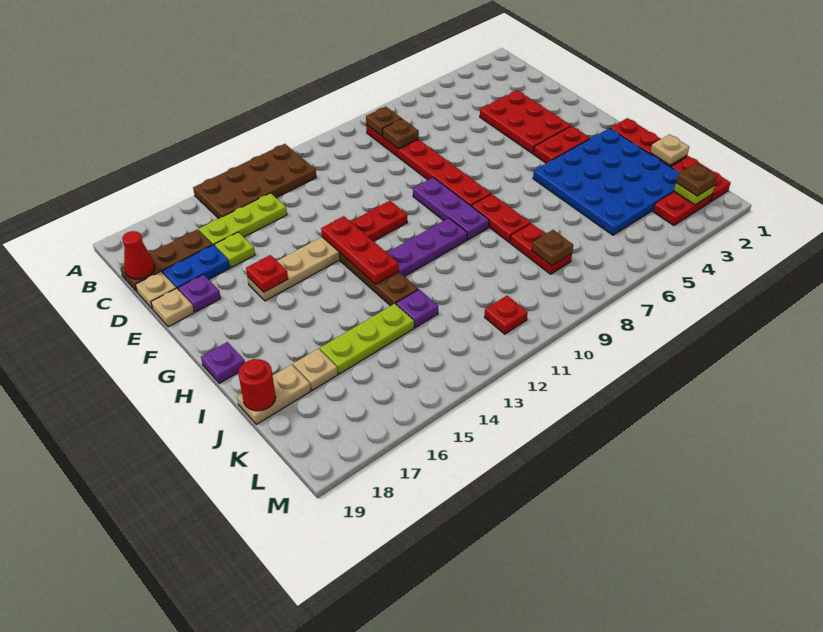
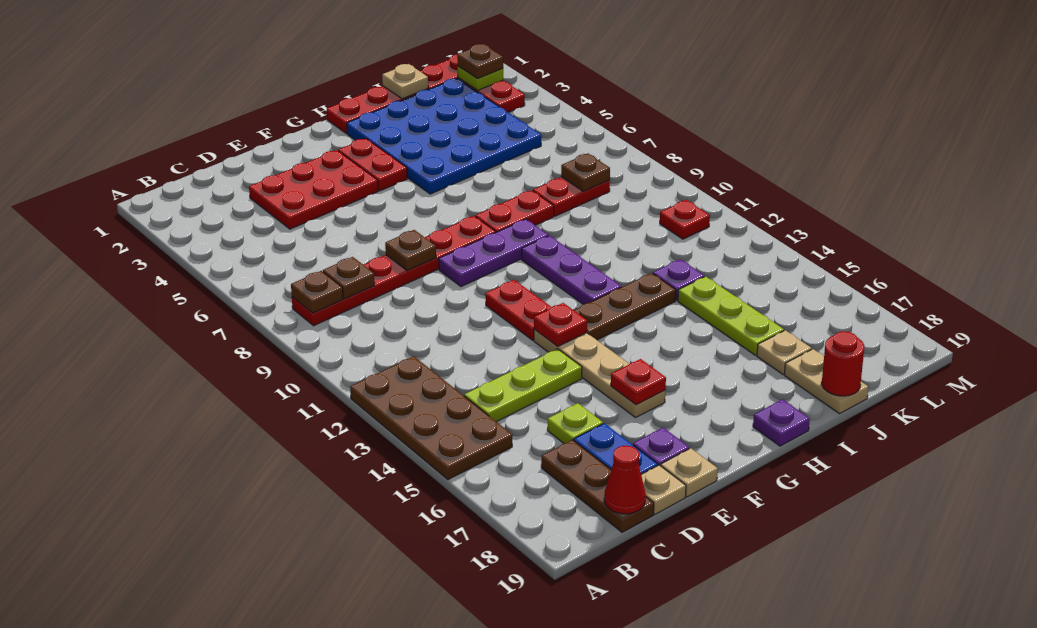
lime 1x3 plate [199,193,287,246] -> lime 1x3 plate turned to [464,349,582,422]
none -> brown 1x1 plate [385,230,436,271]
red 1x3 plate [321,216,399,284] -> red 1x1 plate [534,303,587,347]

